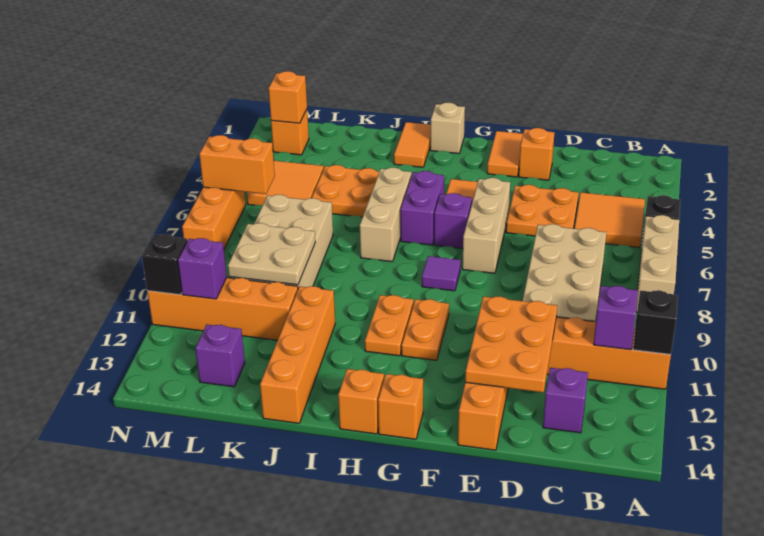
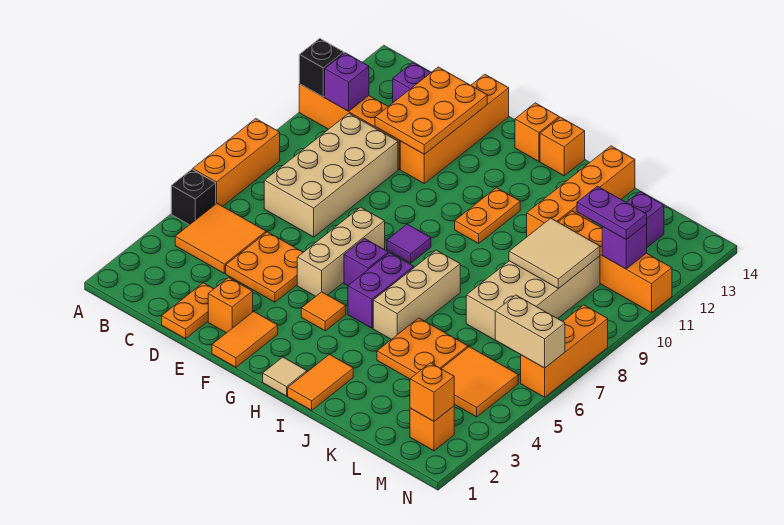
tan 1x3 brick [636,215,679,312] -> orange 1x3 brick [193,119,280,206]
orange 1x2 plate [402,299,449,360] -> orange 1x2 plate moved to [162,283,214,339]
tan 1x1 brick [430,103,465,153] -> tan 1x1 tile [263,357,307,396]
tan 2x2 plate [228,223,315,285] -> tan 2x2 tile [509,218,600,289]
none -> purple 1x2 plate [577,186,647,240]
orange 1x2 brick [199,135,275,194] -> tan 1x2 brick [495,295,565,368]
black 1x1 brick [142,234,188,295] -> none

